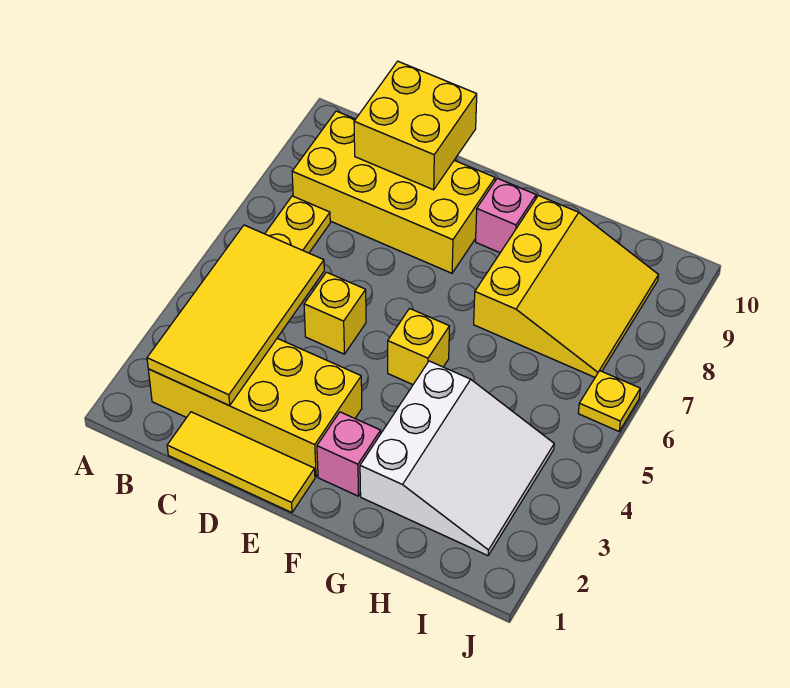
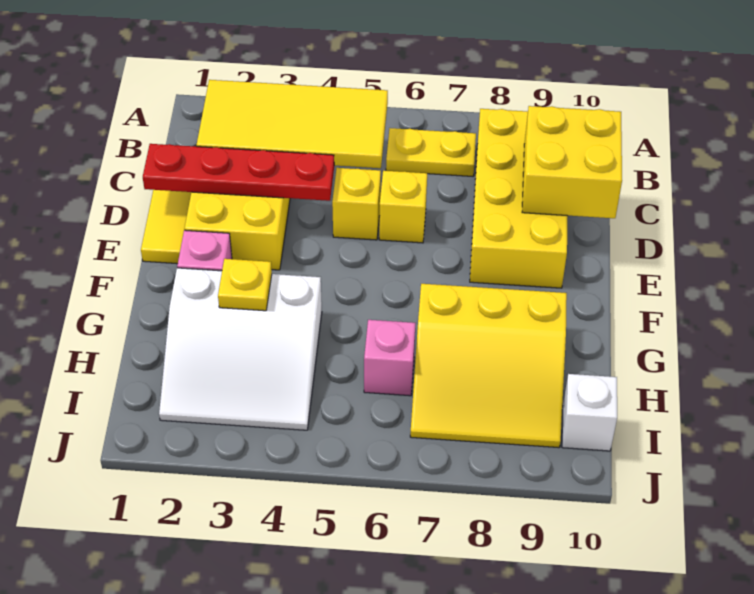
none -> red 1x4 plate [143,144,334,201]
yellow 1x1 brick [388,308,450,385] -> yellow 1x1 brick moved to [379,171,427,243]
pink 1x1 brick [476,178,536,253] -> pink 1x1 brick moved to [364,320,416,396]
none -> white 1x1 brick [562,374,617,451]
yellow 1x1 plate [578,371,640,431] -> yellow 1x1 plate moved to [218,259,272,311]

